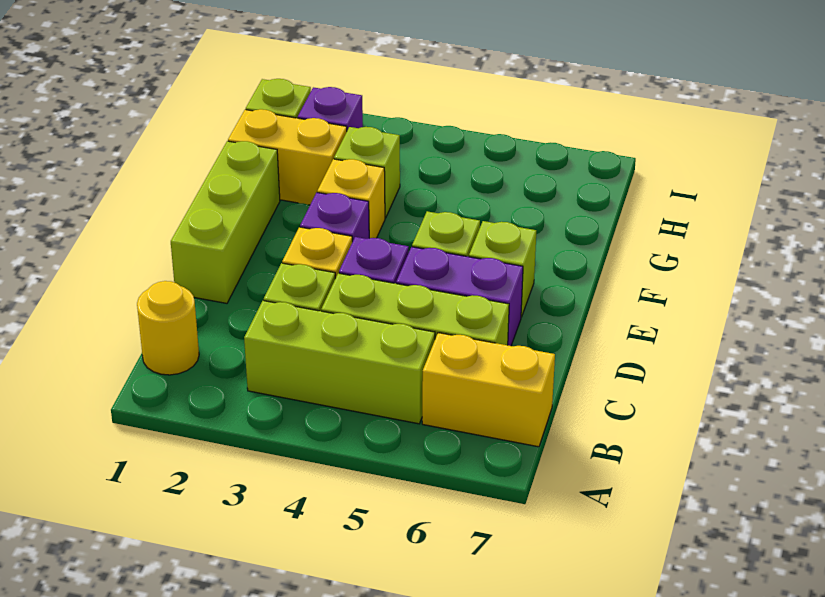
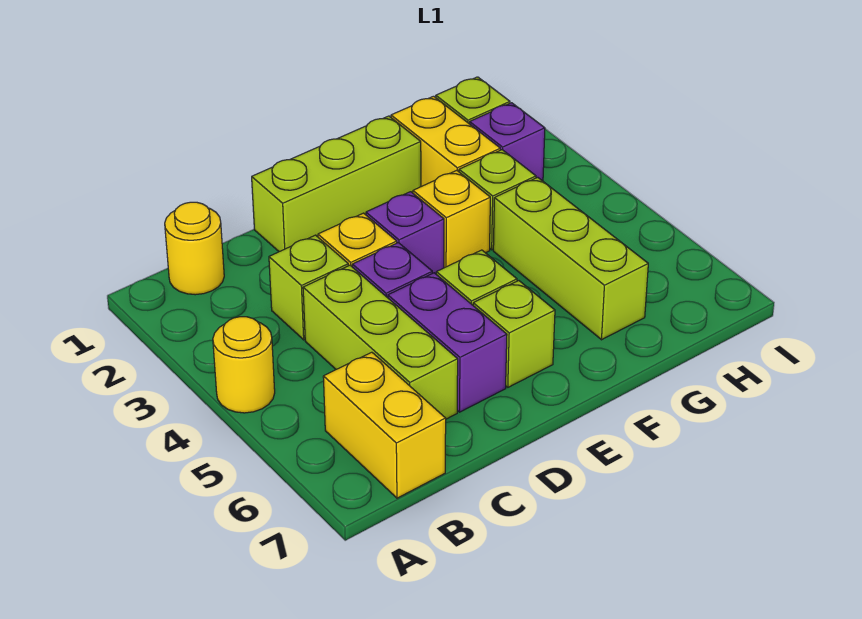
none -> yellow 1x1 round brick [213,317,275,413]
lime 1x3 brick [244,301,435,424] -> lime 1x3 brick moved to [493,177,648,340]

